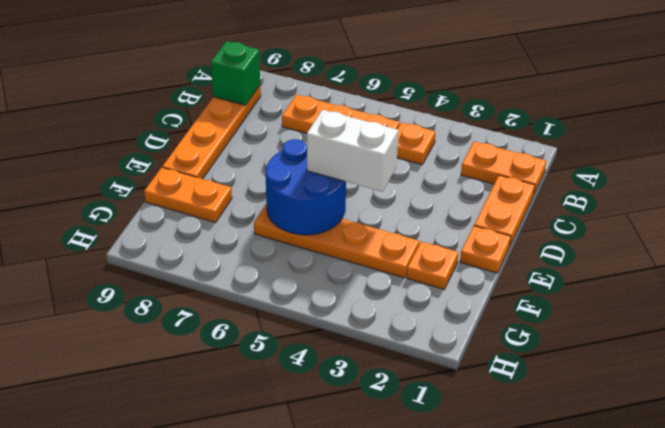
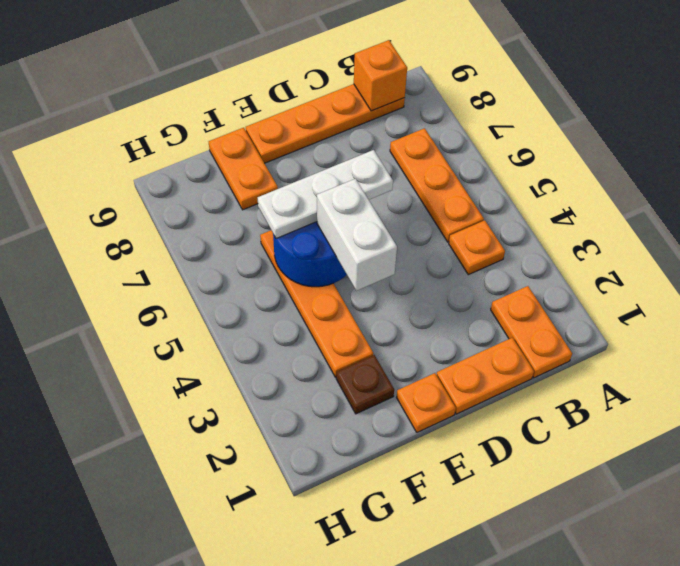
green 1x1 brick [211,41,260,105] -> orange 1x1 brick [354,40,407,111]
none -> white 1x3 plate [258,150,393,239]
orange 1x1 plate [407,241,458,289] -> brown 1x1 plate [336,355,394,414]

